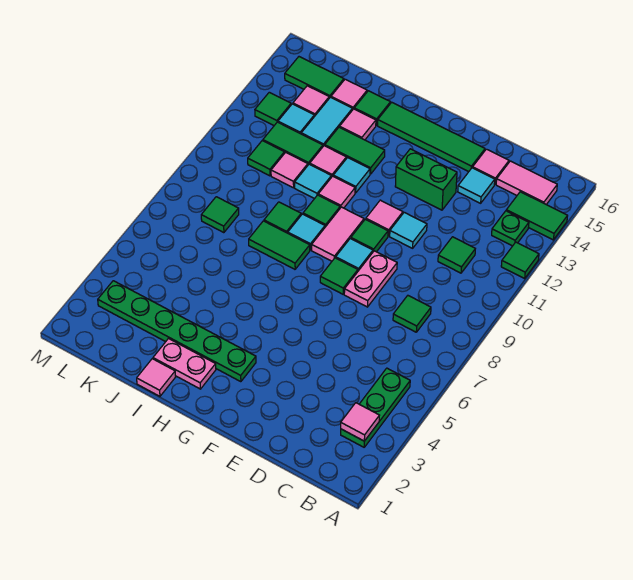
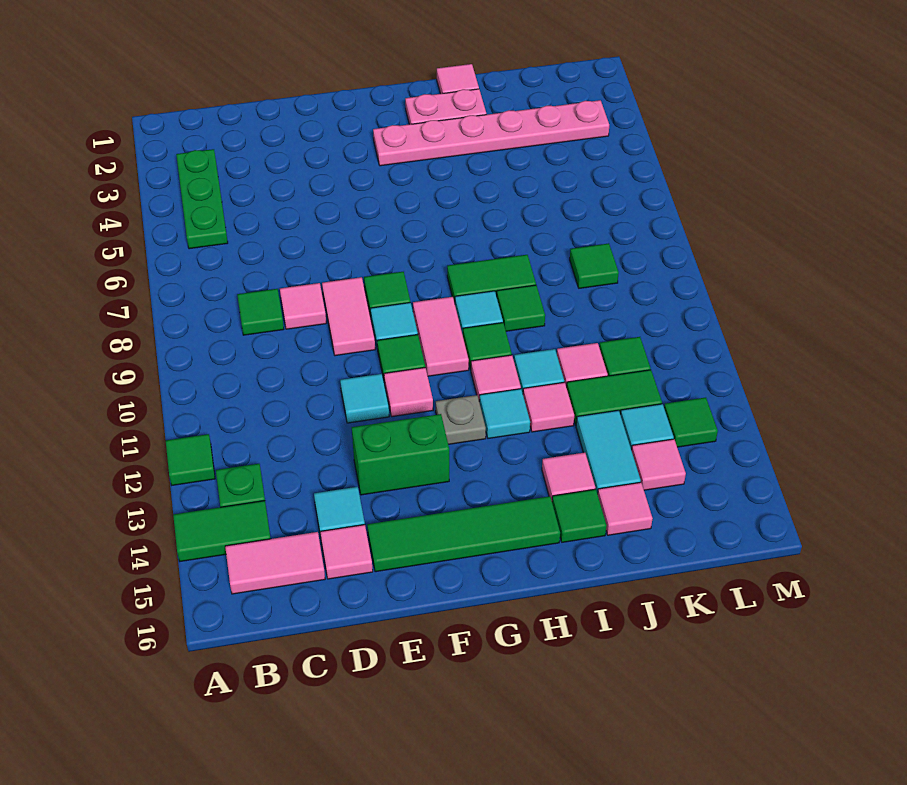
pink 1x1 tile [341,403,379,441] -> pink 1x1 tile moved to [280,283,326,329]
green 1x1 tile [438,237,475,273] -> none
pink 1x2 plate [344,251,397,307] -> pink 1x2 tile [322,277,375,356]
green 1x6 plate [98,281,256,382] -> pink 1x6 plate [373,100,609,166]
none -> grey 1x1 plate [436,395,486,444]
green 1x2 tile [325,127,385,174] -> none
green 1x2 tile [285,57,344,98] -> none

